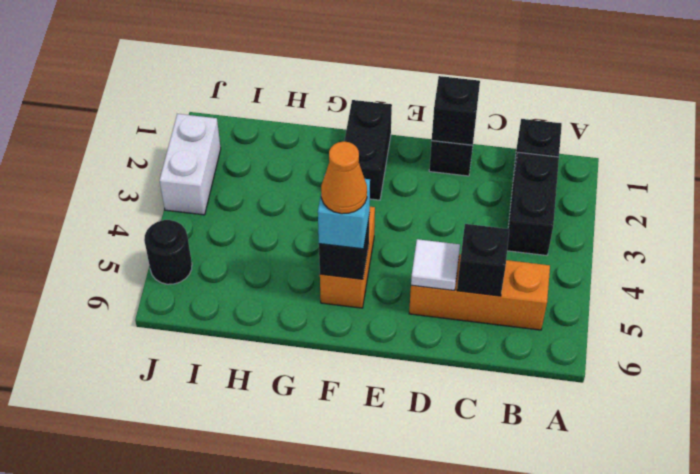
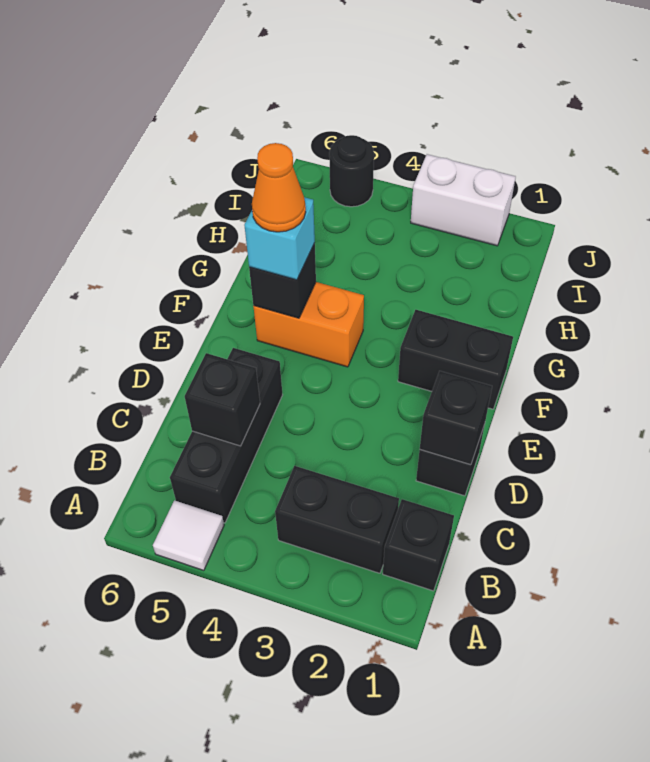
orange 1x3 brick [409,255,550,330] -> black 1x3 brick [170,348,283,523]
white 1x1 tile [411,239,460,291] -> white 1x1 tile moved to [153,500,224,571]

